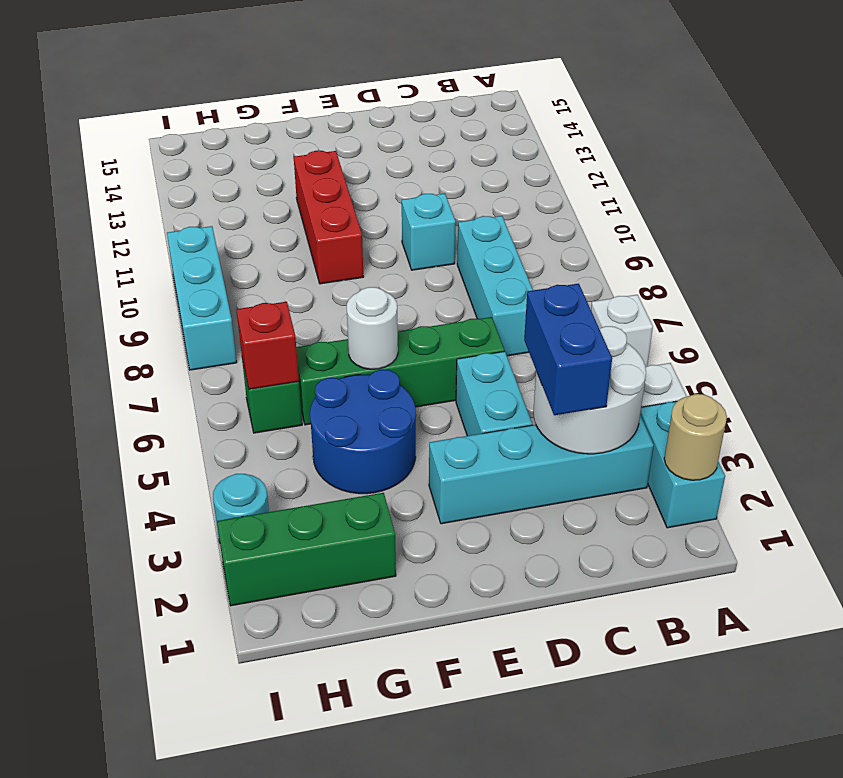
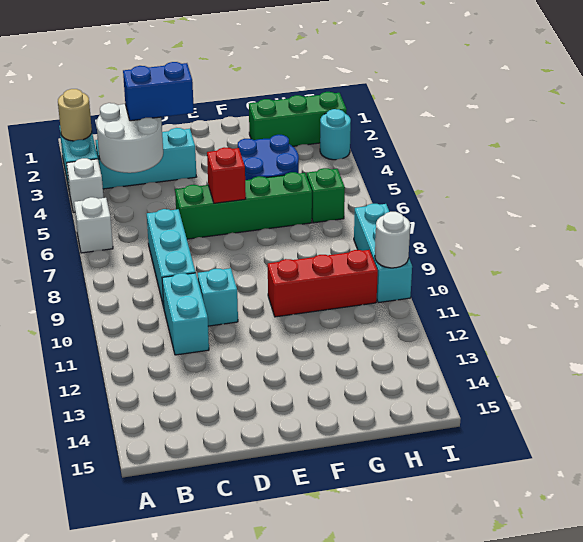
cyan 1x4 brick [429,415,654,524] -> cyan 1x3 brick [95,128,196,189]
blue 1x2 brick [524,284,612,415] -> blue 1x2 brick turned to [123,62,194,121]
cyan 1x2 brick [456,351,532,436] -> cyan 1x2 brick moved to [162,273,209,355]
white 1x1 round brick [347,287,398,369] -> white 1x1 round brick moved to [375,212,410,268]
red 1x3 brick [294,151,364,284] -> red 1x3 brick turned to [268,250,378,317]
red 1x1 brick [236,302,299,389] -> red 1x1 brick moved to [207,147,246,203]

